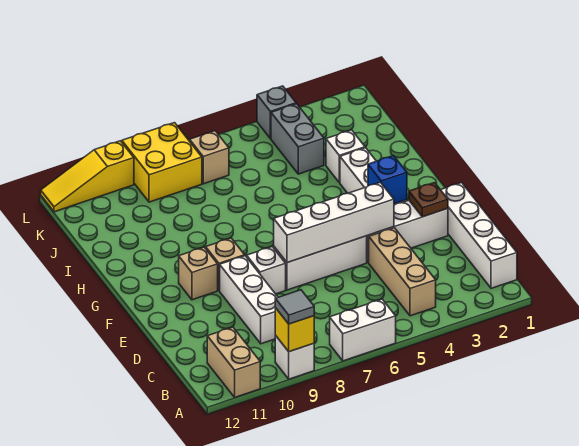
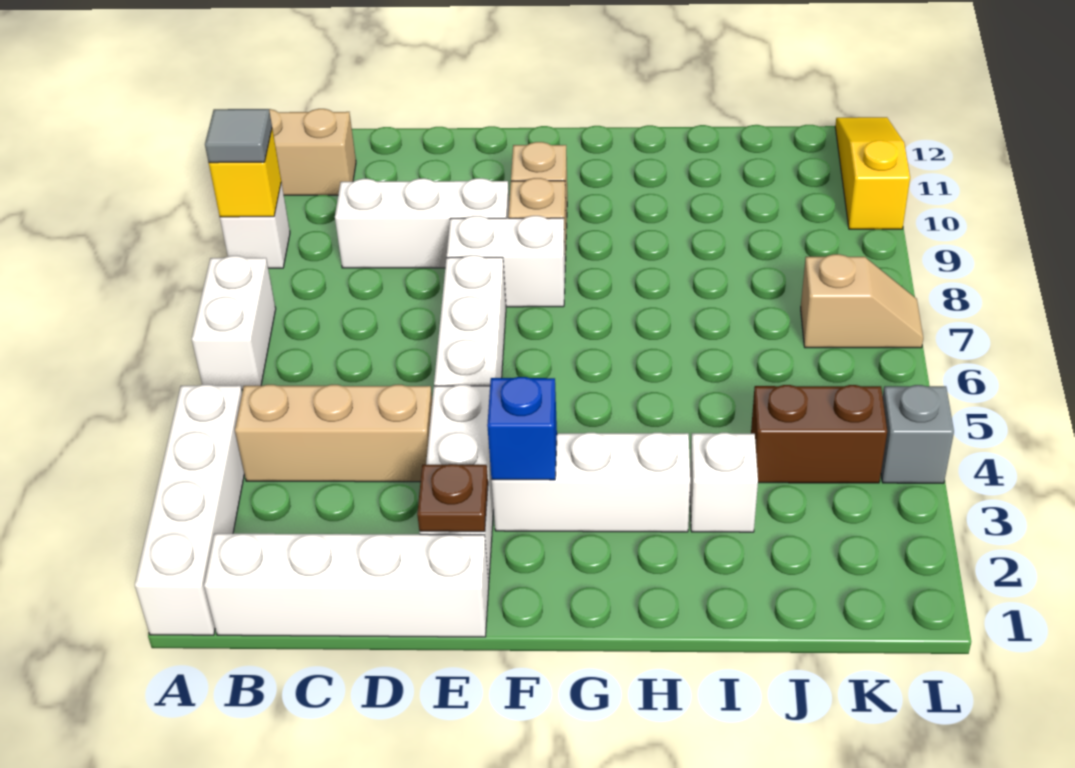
white 1x4 brick [274,182,394,263] -> white 1x4 brick moved to [135,385,244,635]
white 1x1 brick [247,247,286,294] -> white 1x2 brick [447,216,565,307]
grey 1x2 brick [271,104,324,174] -> brown 1x2 brick [751,385,887,483]
yellow 2x2 brick [122,123,202,202] -> none

